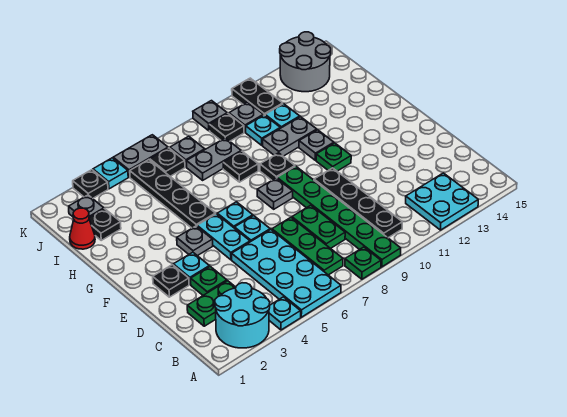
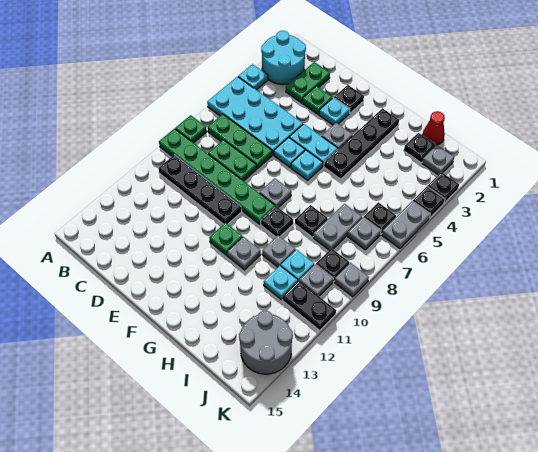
cyan 2x2 plate [406,173,478,230] -> none
black 1x4 plate [130,160,216,228] -> black 1x4 plate turned to [324,108,399,179]
grey 1x2 plate [263,117,317,156] -> grey 1x1 plate [262,236,296,267]
cyan 1x1 plate [93,158,128,189] -> black 1x1 plate [413,187,445,218]

